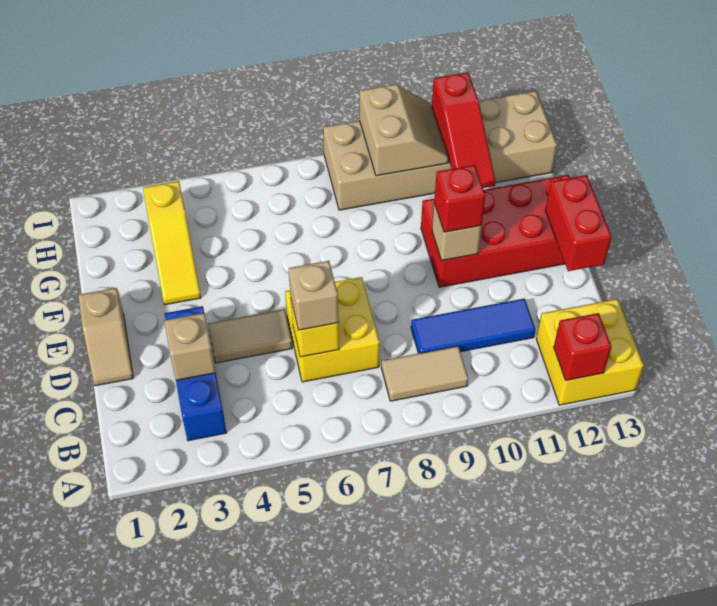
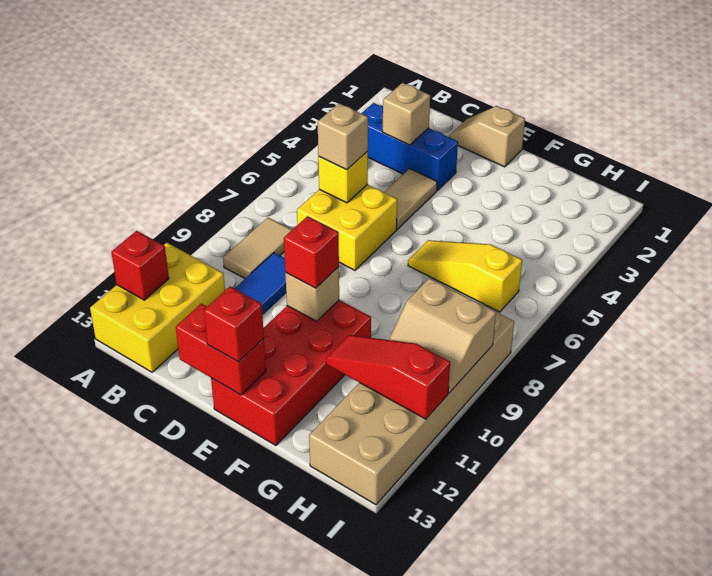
yellow 2x2 brick [536,299,644,405] -> yellow 2x3 brick [90,243,225,372]
none -> red 1x1 brick [204,287,264,362]
yellow 1x3 slope [143,181,201,305] -> yellow 1x3 slope moved to [408,240,522,312]

